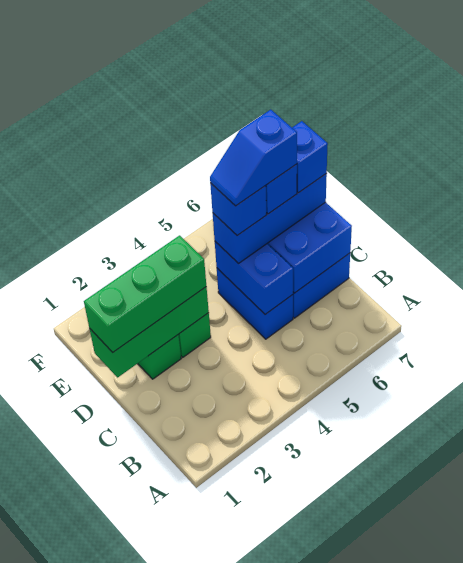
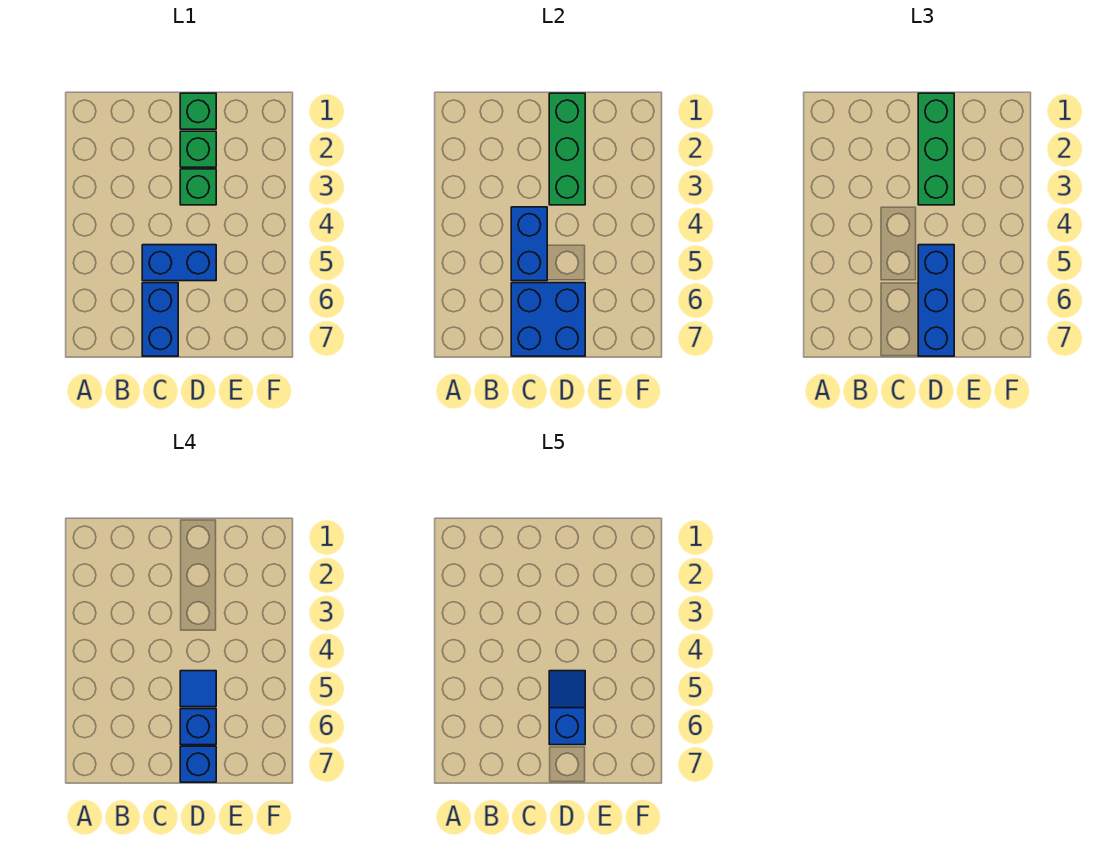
blue 1x2 brick [215,242,293,314] -> blue 1x2 brick turned to [511,207,547,281]
none -> green 1x1 brick [180,93,216,129]
blue 1x1 brick [210,183,267,236] -> blue 1x1 tile [180,671,216,707]

